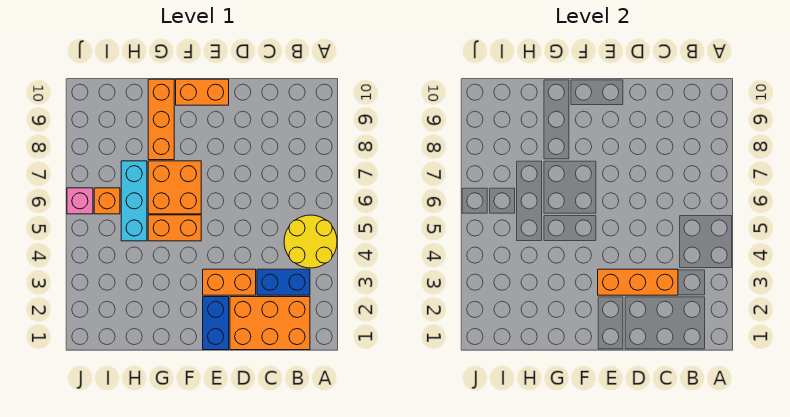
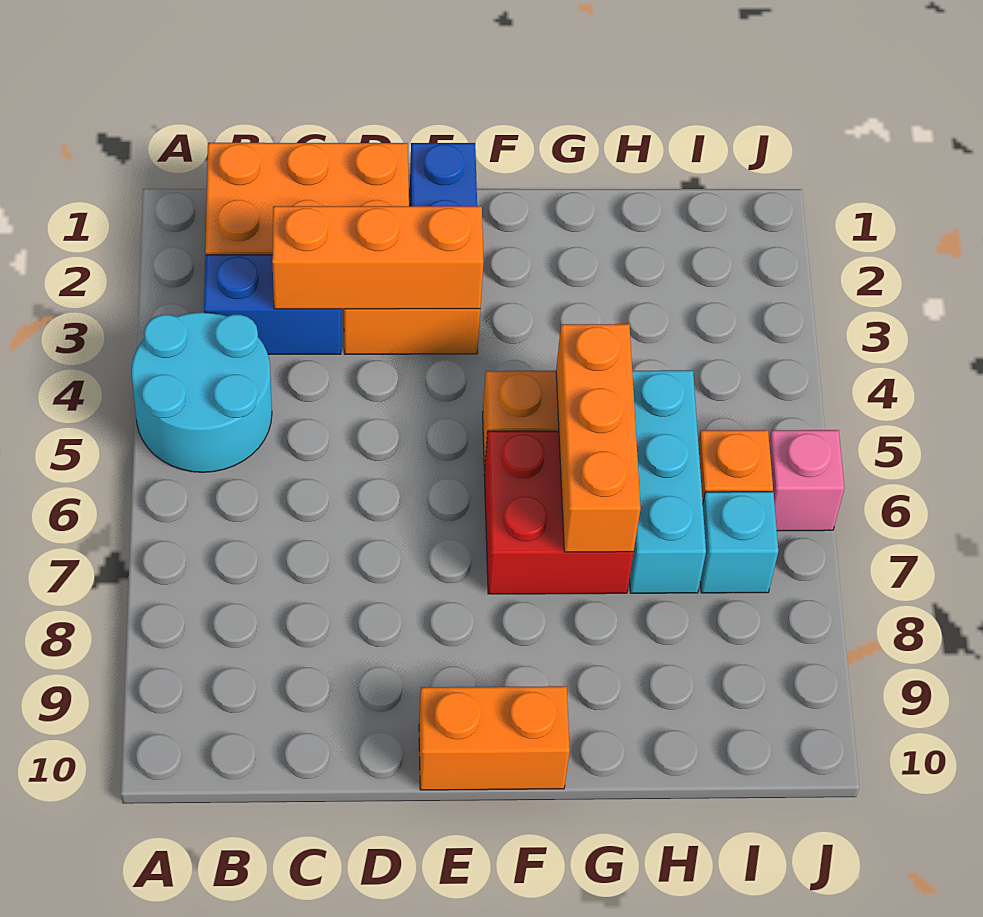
yellow 2x2 round brick [284,215,337,268] -> cyan 2x2 round brick [131,312,272,472]
orange 2x2 brick [148,161,201,214] -> red 2x2 brick [484,431,633,594]
orange 1x3 brick [148,79,174,160] -> orange 1x3 brick moved to [556,324,641,552]
none -> cyan 1x1 brick [700,492,778,593]

